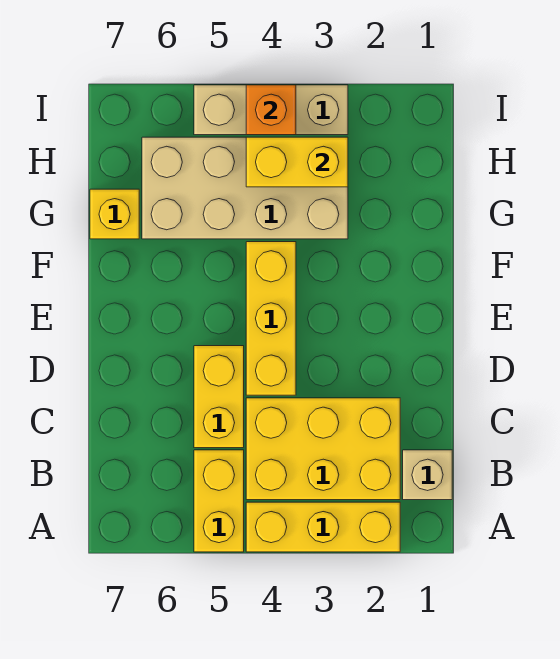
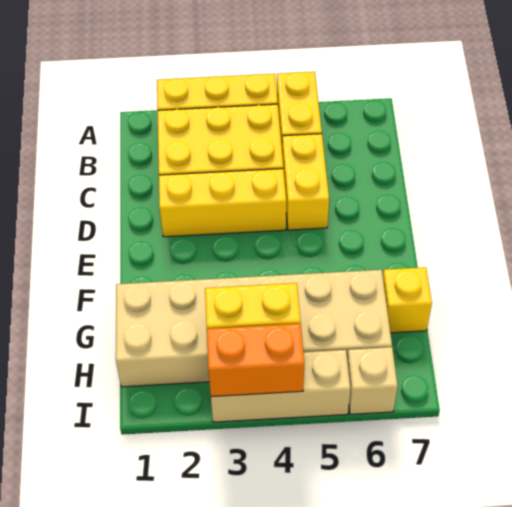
tan 1x1 brick [403,450,452,500] -> tan 1x1 brick moved to [347,347,398,414]
yellow 1x3 brick [246,242,296,395] -> yellow 1x3 brick turned to [159,169,286,237]
tan 2x4 brick [142,137,348,239] -> tan 2x6 brick [116,270,392,387]
orange 1x1 brick [246,85,296,135] -> orange 1x2 brick [207,324,304,397]

